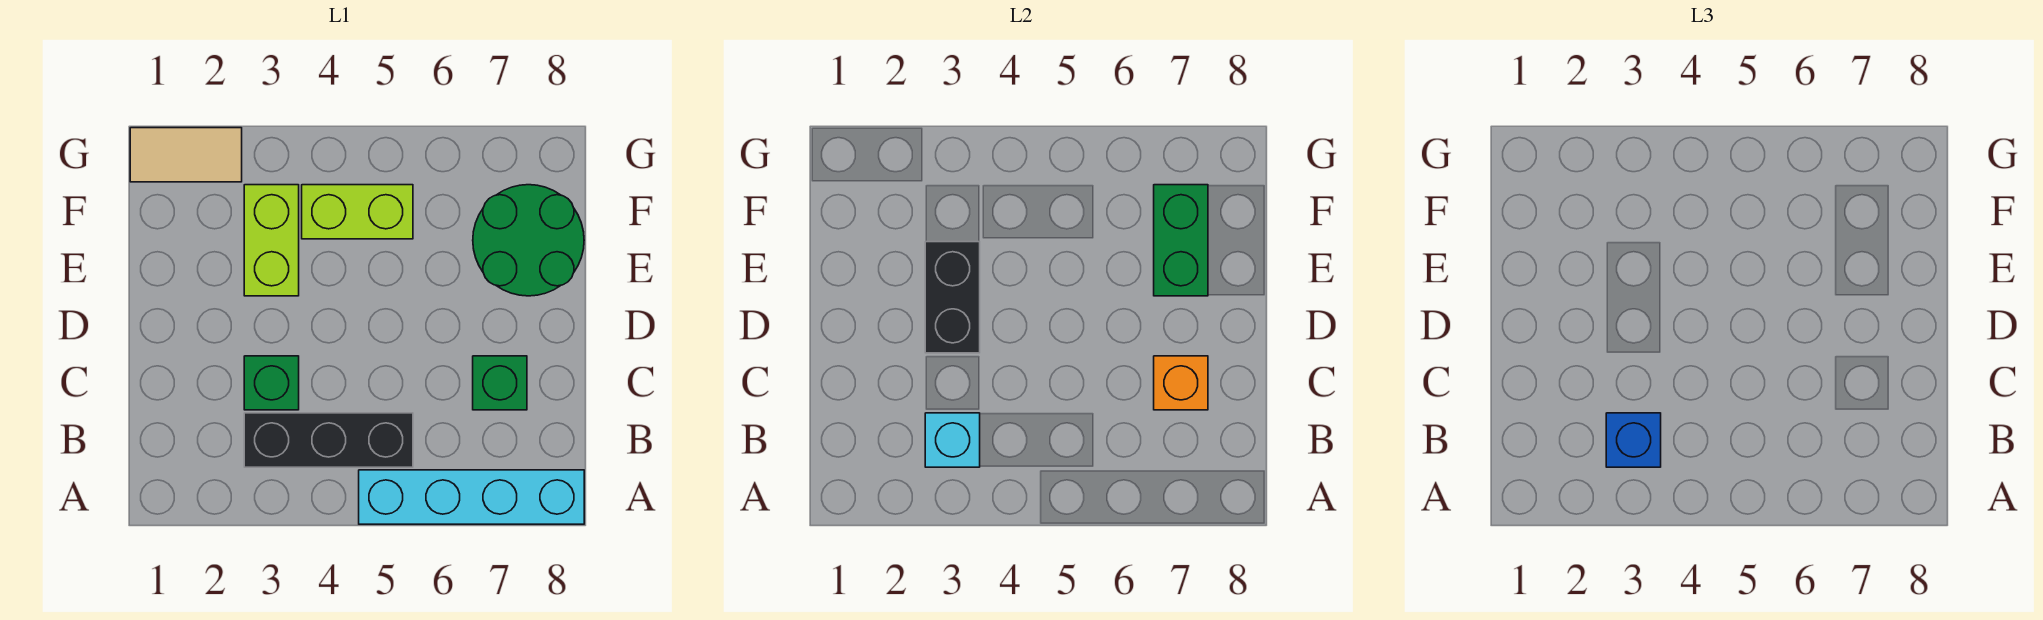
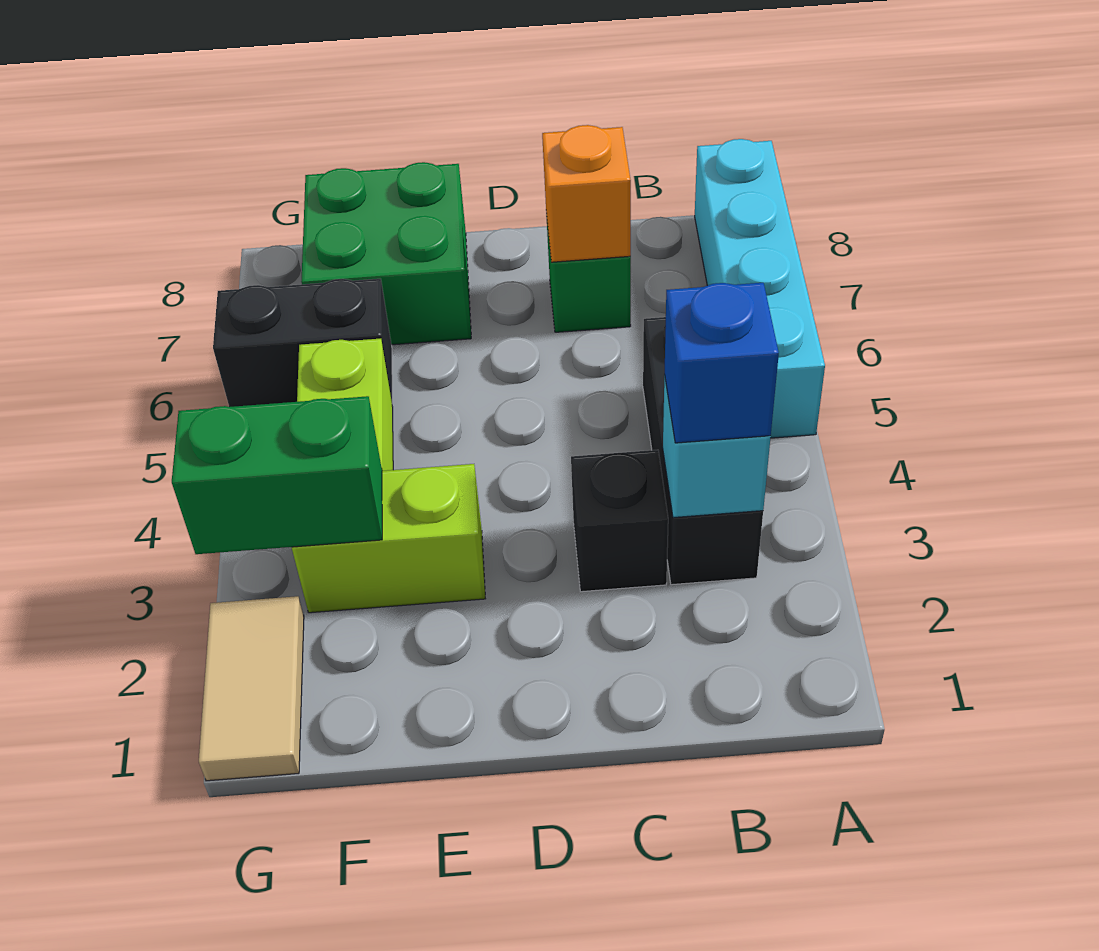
green 1x1 brick [244,356,299,410] -> black 1x1 brick [571,450,668,592]
black 1x2 brick [925,242,980,353] -> black 1x2 brick moved to [213,279,392,407]
green 2x2 round brick [473,185,584,296] -> green 2x2 brick [301,162,471,345]
green 1x2 brick [1154,185,1208,296] -> green 1x2 brick moved to [172,396,382,554]

